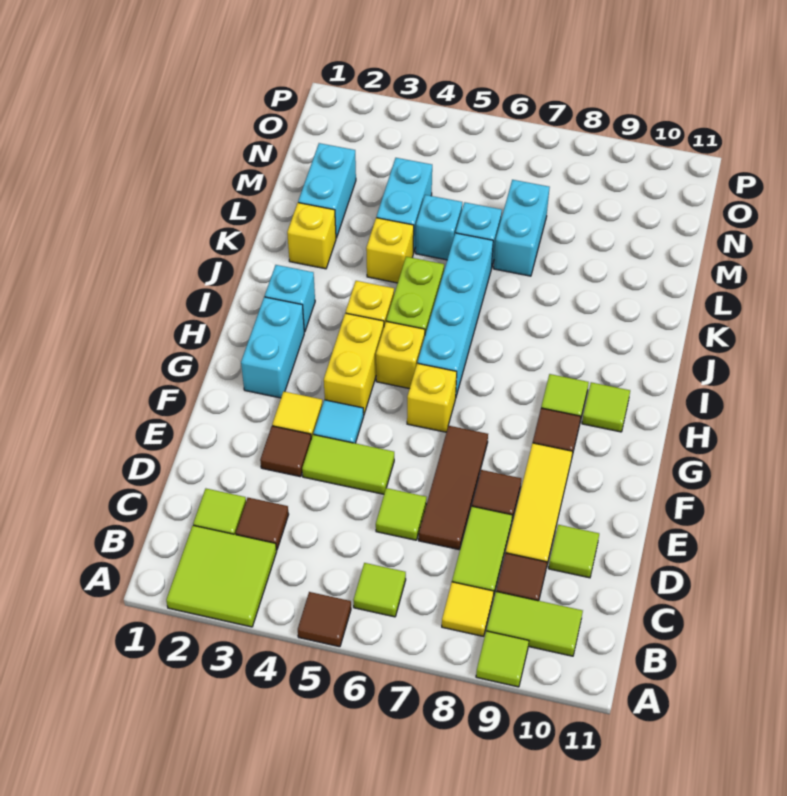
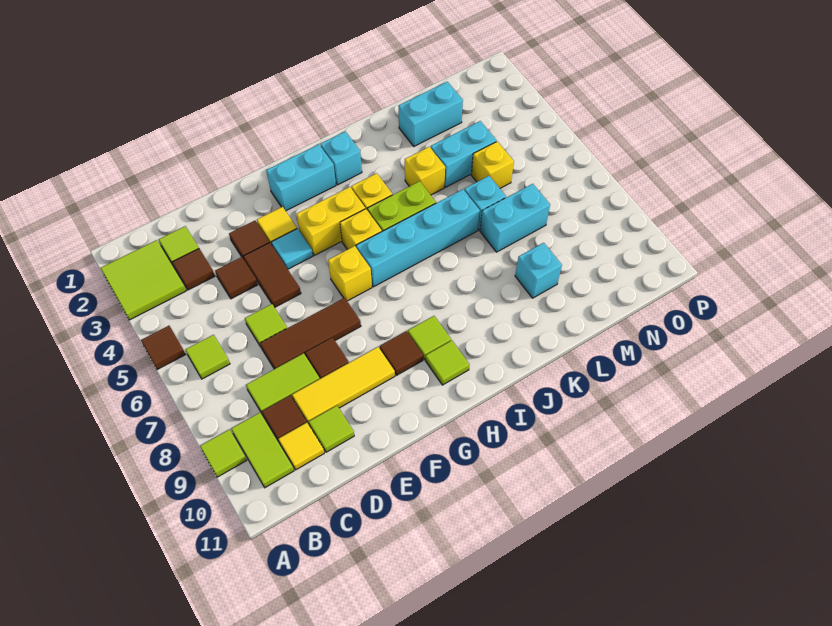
yellow 1x1 tile [442,582,494,636] -> yellow 1x1 tile moved to [278,423,324,470]
none -> brown 1x1 tile [215,257,258,299]
lime 1x2 tile [302,435,394,494] -> brown 1x2 tile [243,243,301,308]
yellow 1x1 brick [287,203,336,269] -> yellow 1x1 brick moved to [471,141,514,188]
cyan 1x1 brick [416,195,462,260] -> cyan 1x1 brick moved to [515,243,562,298]

